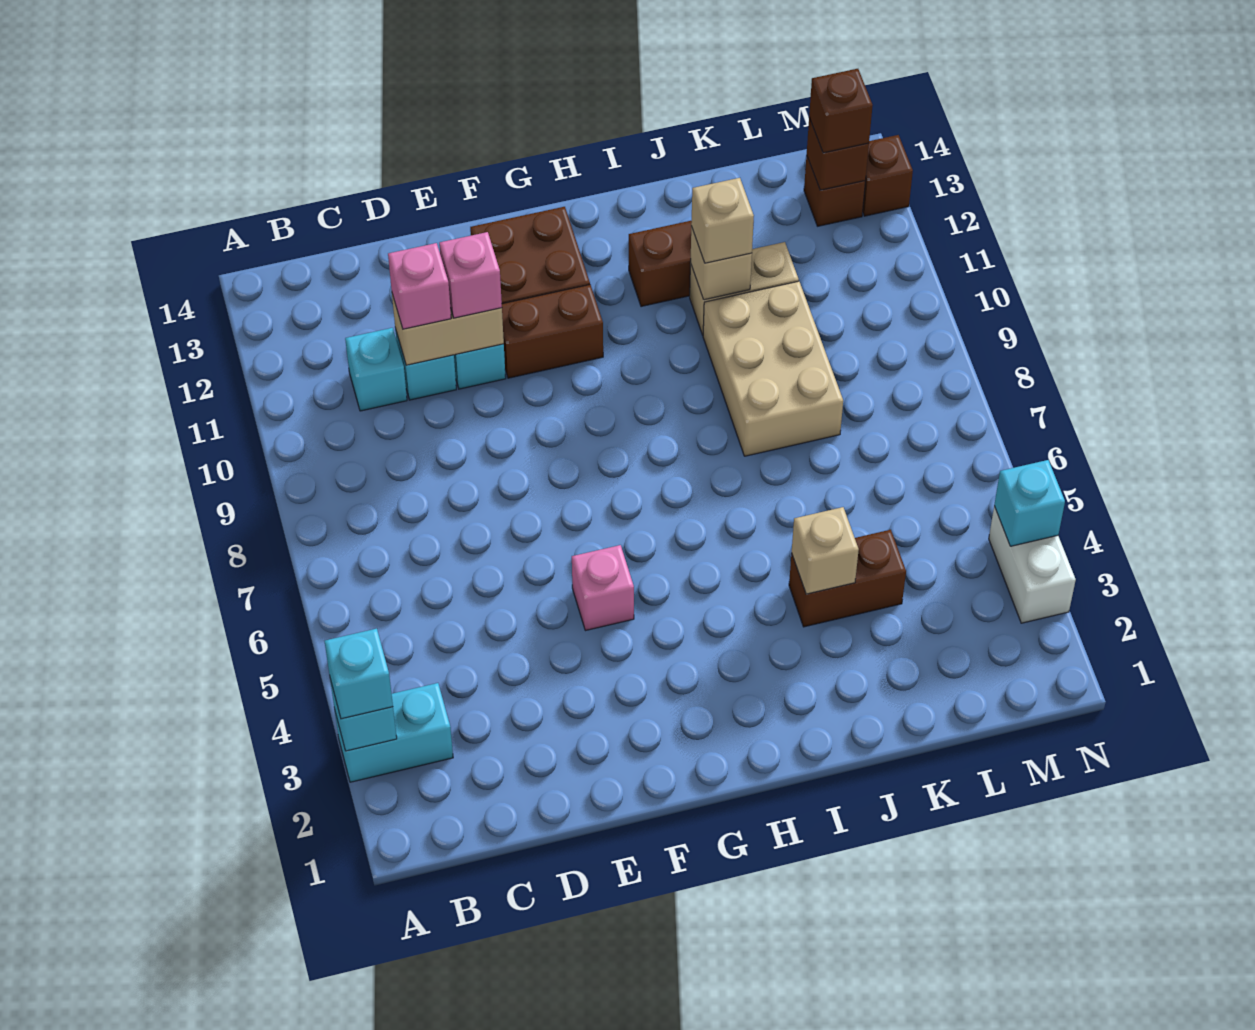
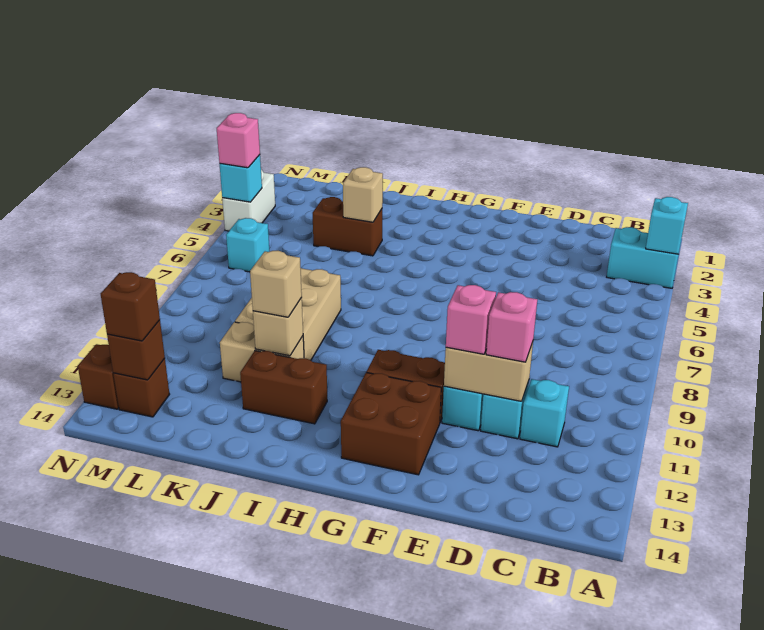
cyan 1x1 brick [325,629,393,719] -> cyan 1x1 brick moved to [226,218,269,272]
pink 1x1 brick [572,545,634,631] -> pink 1x1 brick moved to [217,113,260,168]

